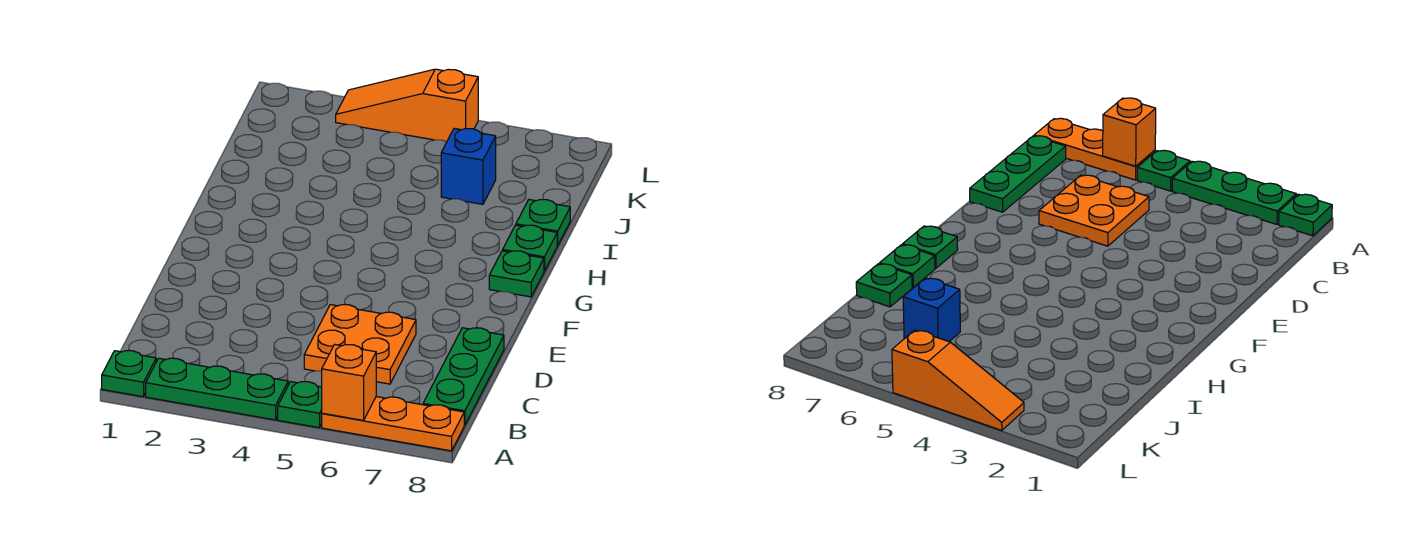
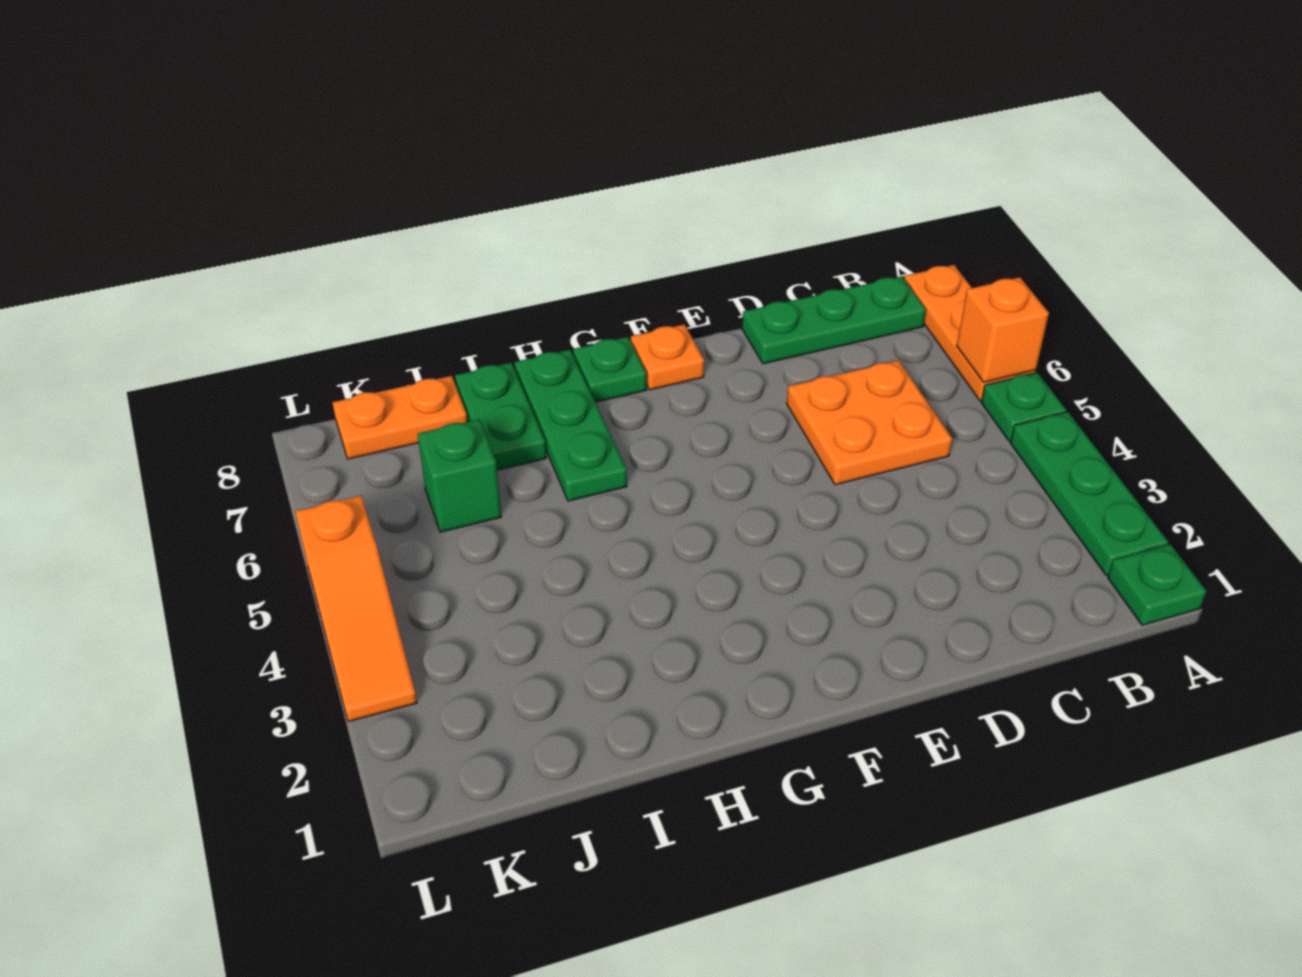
none -> orange 1x1 plate [631,324,704,390]
green 1x1 plate [503,225,558,271] -> green 1x3 plate [515,350,627,501]
green 1x1 plate [516,200,570,245] -> green 1x2 plate [455,363,546,470]
blue 1x1 brick [441,129,496,204] -> green 1x1 brick [418,419,501,532]
none -> orange 1x2 plate [332,376,467,459]

